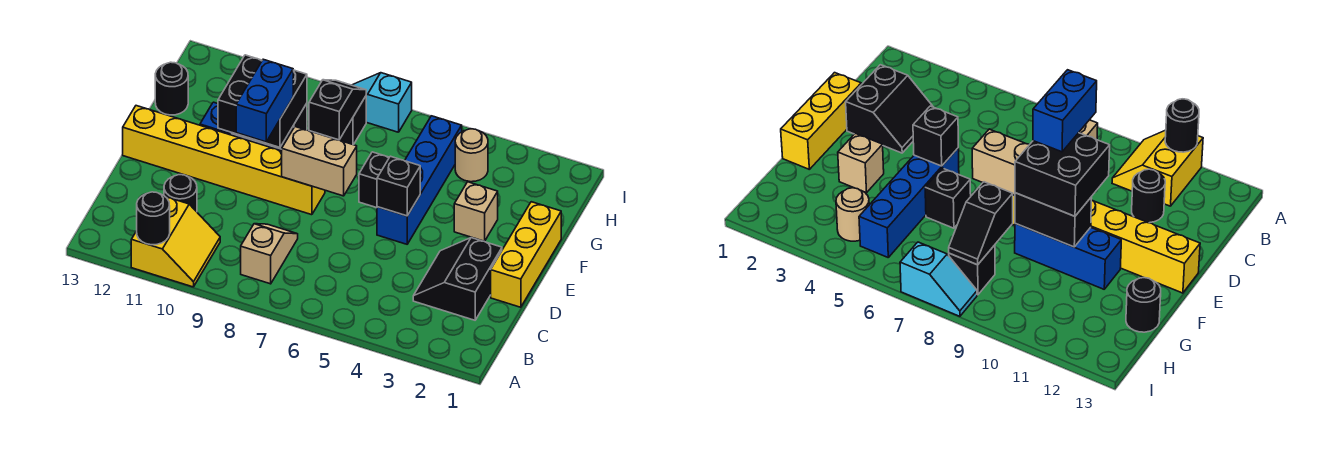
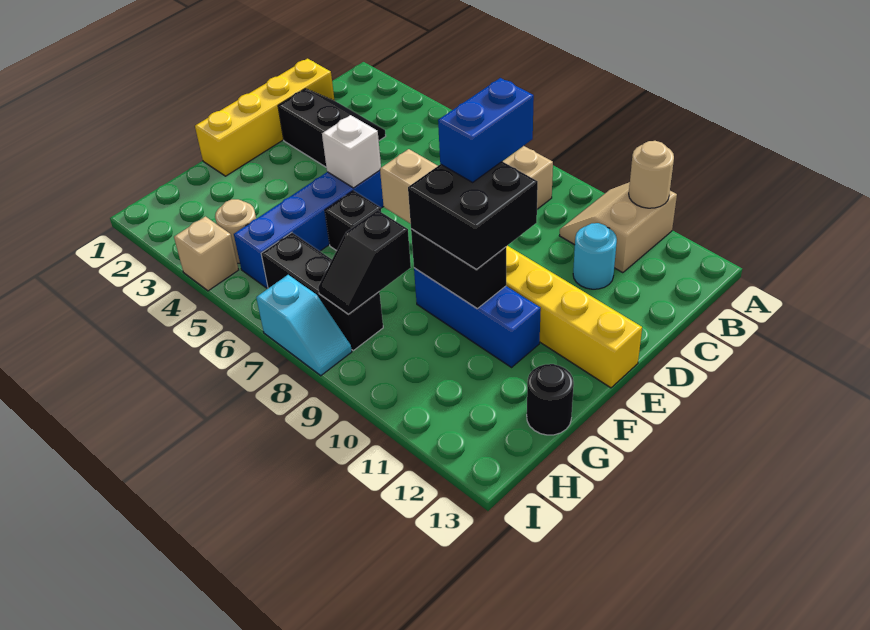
yellow 2x2 slope [131,197,220,287] -> tan 2x2 slope [559,182,677,273]
black 1x1 round brick [137,192,170,245] -> tan 1x1 round brick [629,141,674,208]
black 2x2 slope [413,238,502,320] -> black 2x2 slope turned to [278,89,386,167]
black 1x1 round brick [164,175,197,212] -> cyan 1x1 round brick [573,223,617,289]
yellow 1x3 brick [491,202,561,307] -> yellow 1x4 brick [195,59,335,176]
black 1x1 brick [377,156,420,216] -> white 1x1 brick [322,115,381,188]
tan 1x1 brick [454,182,498,241] -> tan 1x1 brick moved to [174,216,239,291]
black 1x1 brick [327,96,366,145] -> black 1x3 brick [261,233,383,351]

